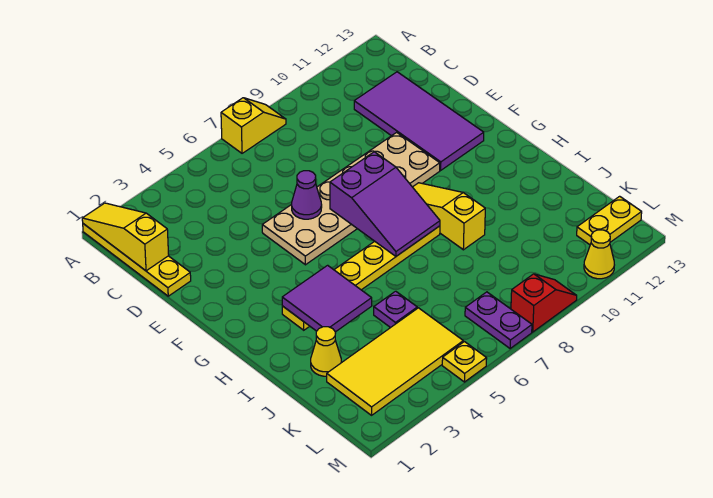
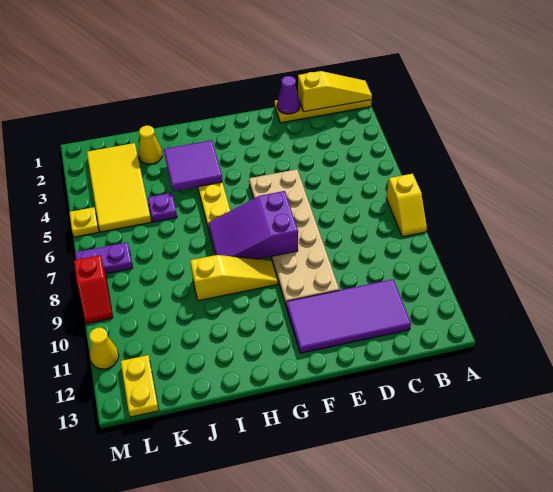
purple 1x1 cone [292,171,322,219] -> purple 1x1 cone moved to [277,76,300,114]

